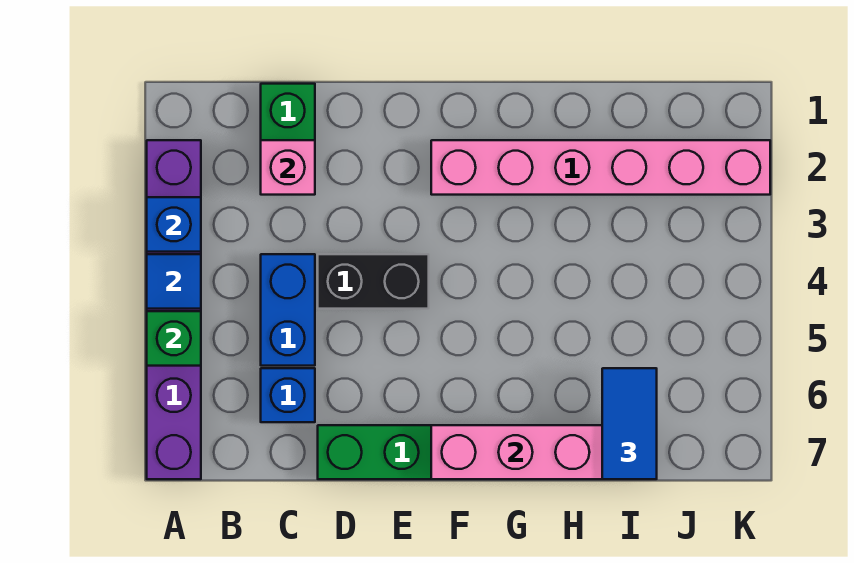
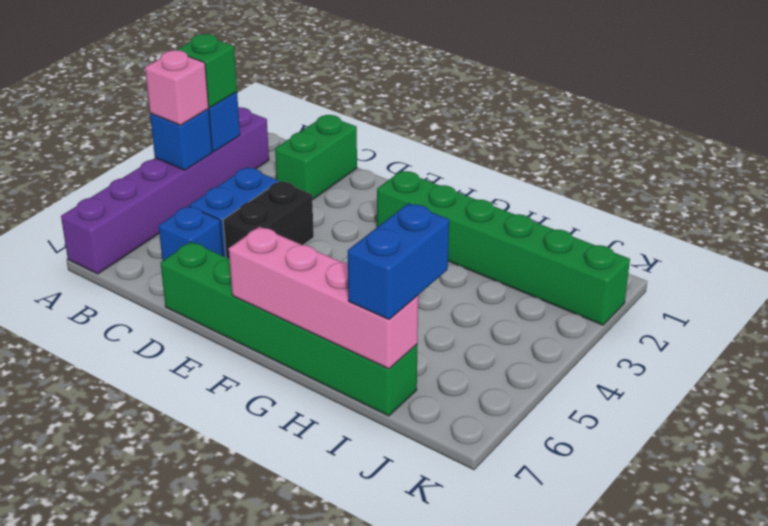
blue 1x1 tile [147,254,201,309] -> blue 1x1 brick [150,109,212,170]
green 1x1 brick [147,311,201,366] -> green 1x1 brick moved to [177,34,237,107]
pink 1x1 brick [261,140,315,195] -> pink 1x1 brick moved to [145,50,209,125]
black 1x2 brick [318,254,429,309] -> black 1x2 brick turned to [223,181,314,259]
pink 1x6 brick [431,140,770,195] -> green 1x6 brick [377,171,630,325]
blue 1x2 tile [602,368,657,479] -> blue 1x2 brick [347,203,449,319]

